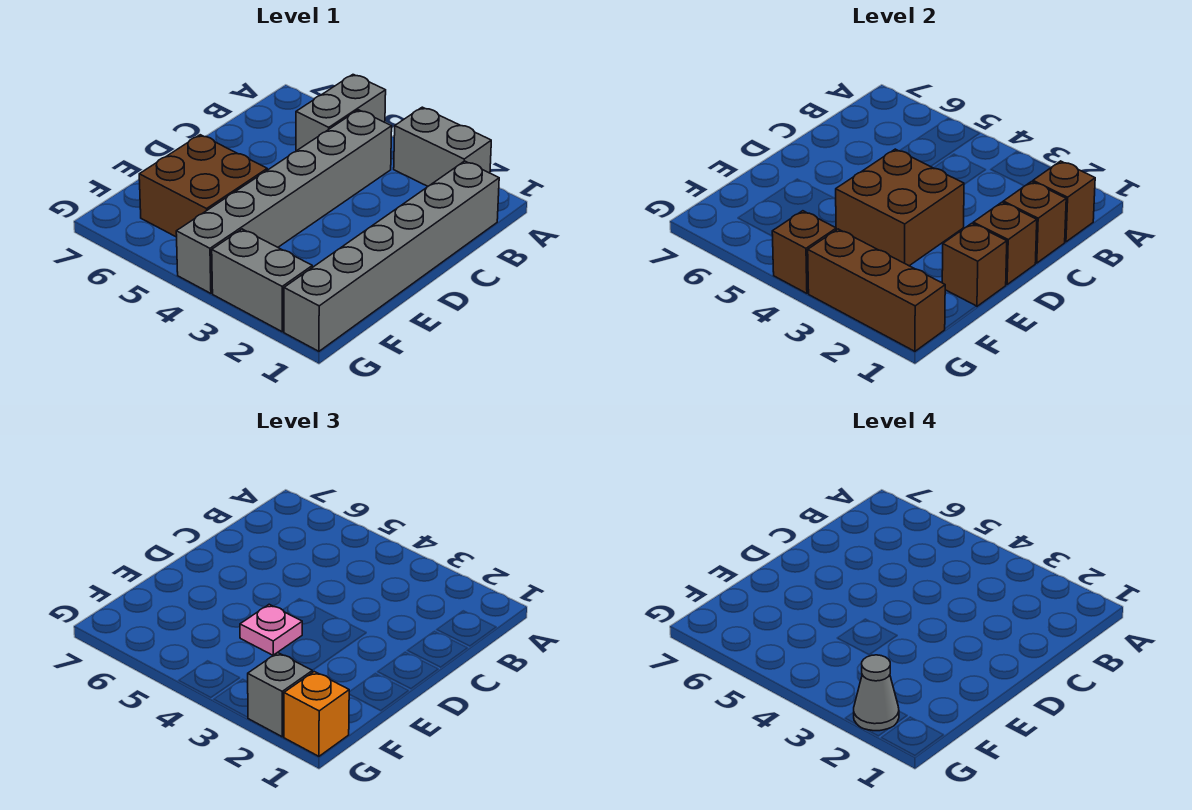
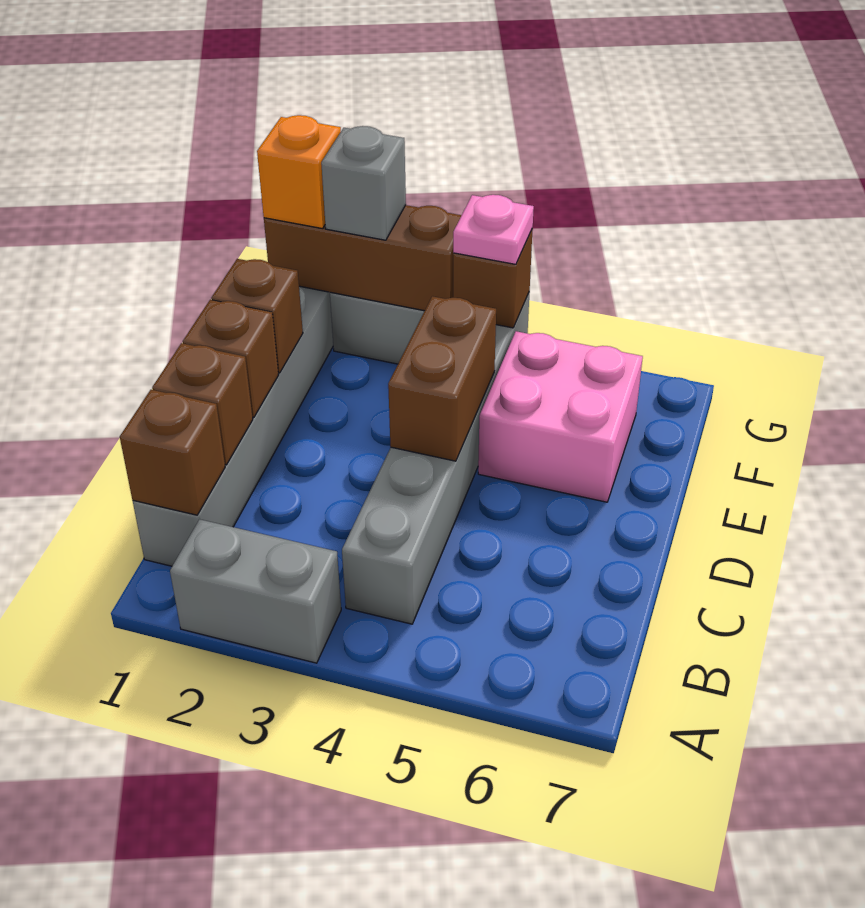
grey 1x2 brick [296,75,386,151] -> none
brown 2x2 brick [836,149,964,266] -> brown 1x2 brick [388,296,496,461]
pink 1x1 plate [240,604,302,655] -> pink 1x1 plate moved to [453,195,534,264]
brown 2x2 brick [139,135,267,237] -> pink 2x2 brick [478,331,643,502]
grey 1x1 cone [854,655,899,731] -> none

